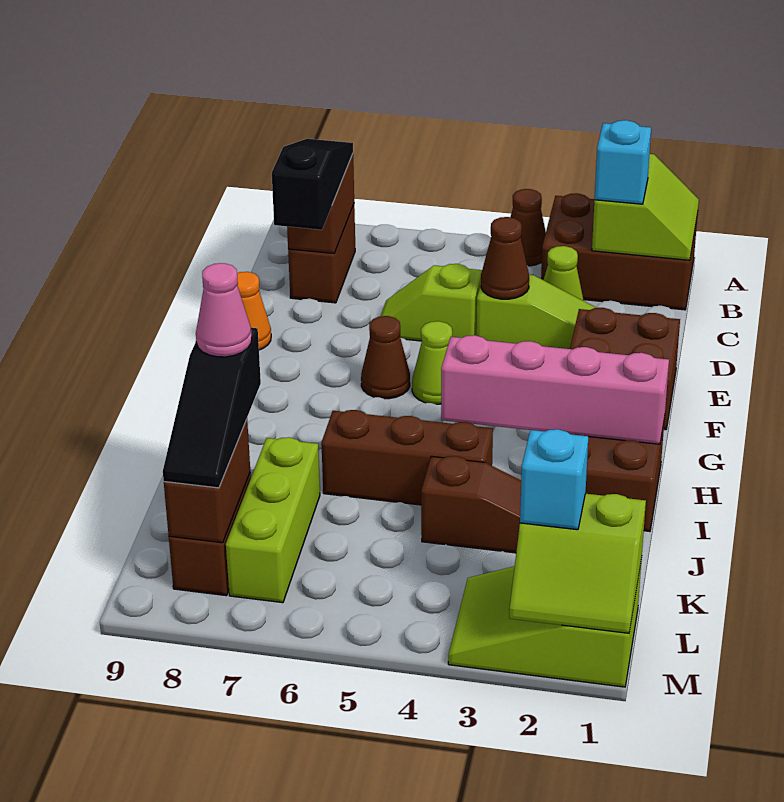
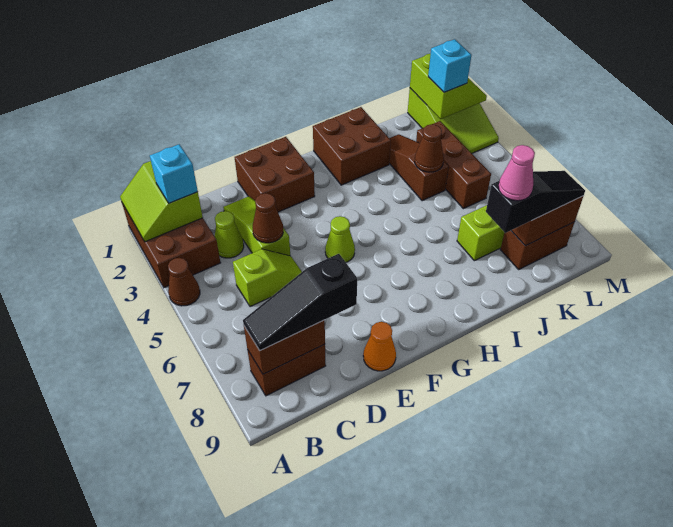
lime 2x2 slope [592,154,699,260] -> lime 2x2 slope turned to [120,161,203,242]
lime 1x2 slope [381,264,482,341] -> lime 1x2 slope turned to [233,249,302,307]
brown 1x1 cone [361,316,410,399] -> brown 1x1 cone moved to [415,124,444,172]
pink 1x4 brick [441,335,669,444] -> none
brown 1x3 brick [321,410,493,505] -> brown 1x3 brick moved to [416,121,491,209]

